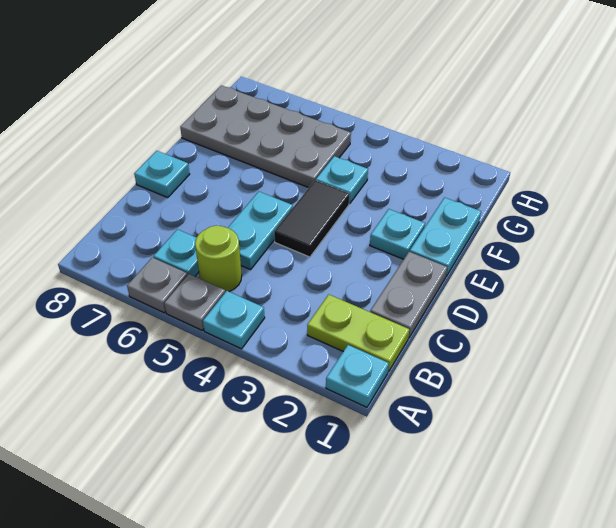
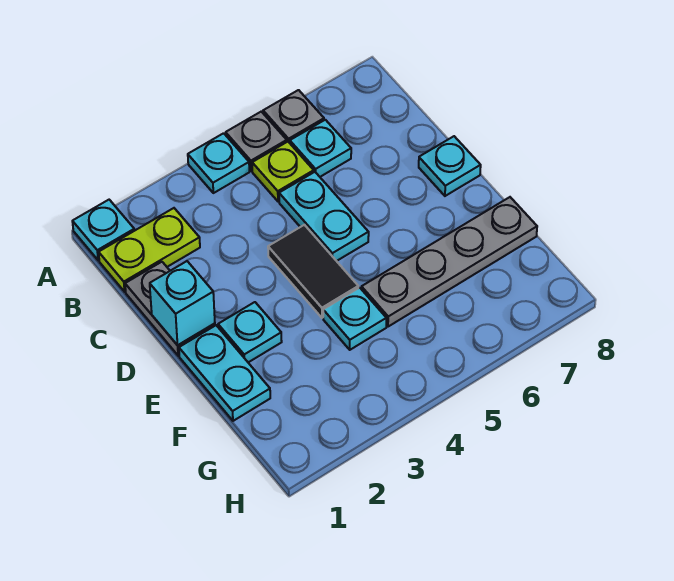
lime 1x1 round brick [195,226,242,292] -> lime 1x1 plate [252,142,314,201]
none -> cyan 1x1 brick [150,261,215,345]
grey 2x4 plate [180,85,351,188] -> grey 1x4 plate [362,197,537,327]

